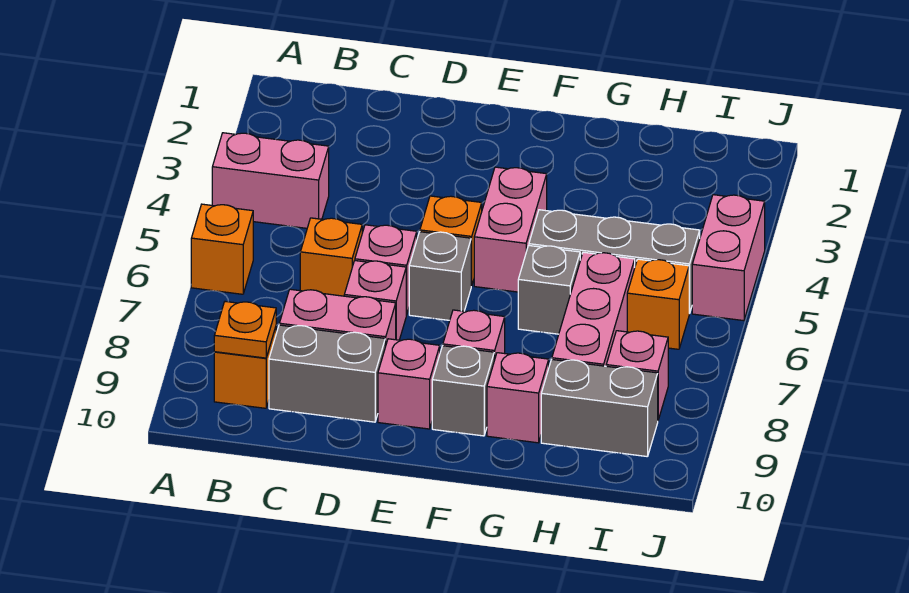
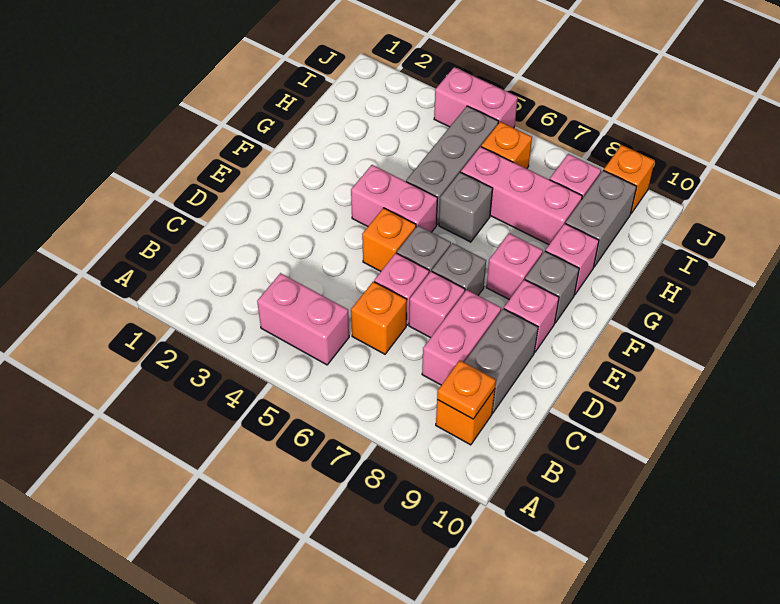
pink 1x2 brick [212,133,329,228] -> pink 1x2 brick turned to [257,273,349,365]
orange 1x1 brick [191,204,253,294] -> orange 1x1 brick moved to [604,145,655,213]
none -> grey 1x1 brick [432,243,486,295]

